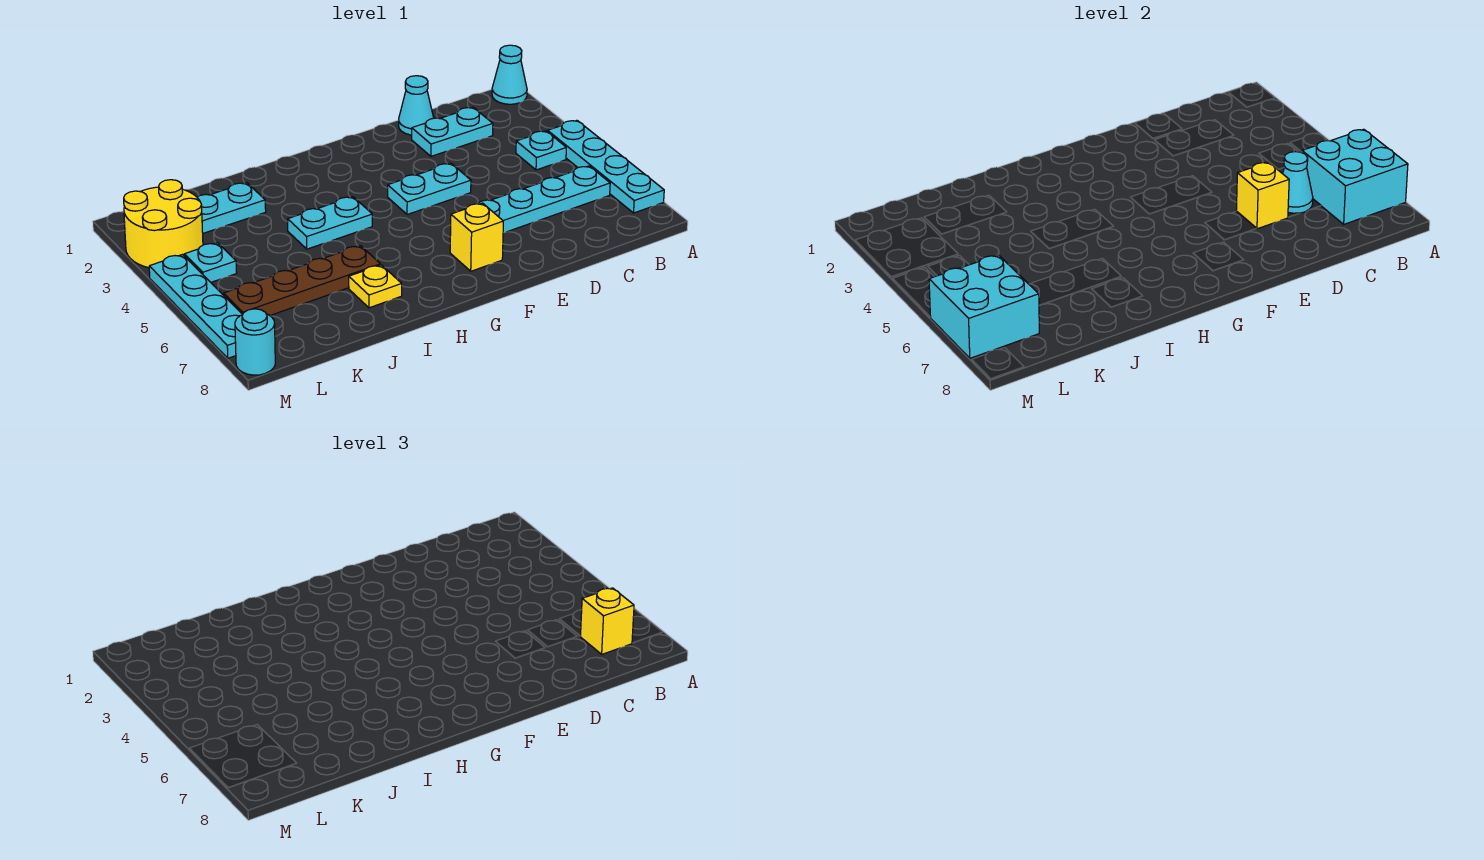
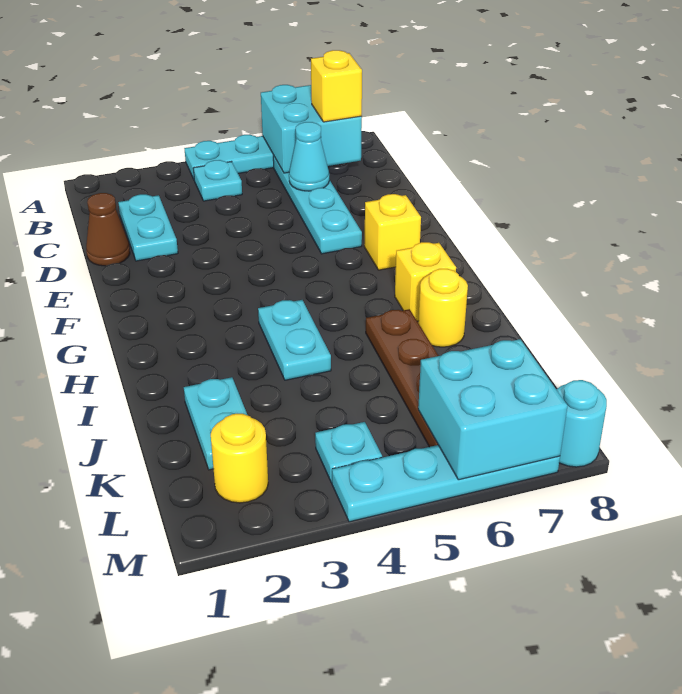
cyan 1x1 cone [492,45,527,104] -> none
cyan 1x1 cone [399,76,434,135] -> brown 1x1 cone [86,193,130,266]
yellow 1x1 brick [1236,162,1289,229] -> yellow 1x1 brick moved to [395,242,456,321]
cyan 1x2 plate [388,163,471,215] -> none
yellow 1x1 plate [349,265,402,308] -> yellow 1x1 round brick [418,269,468,347]
yellow 2x2 round brick [124,180,203,268] -> yellow 1x1 round brick [211,414,268,503]

